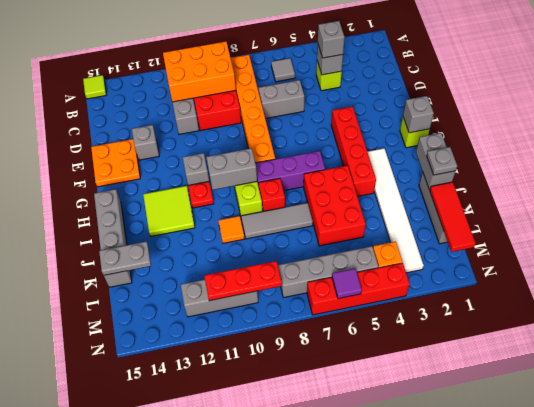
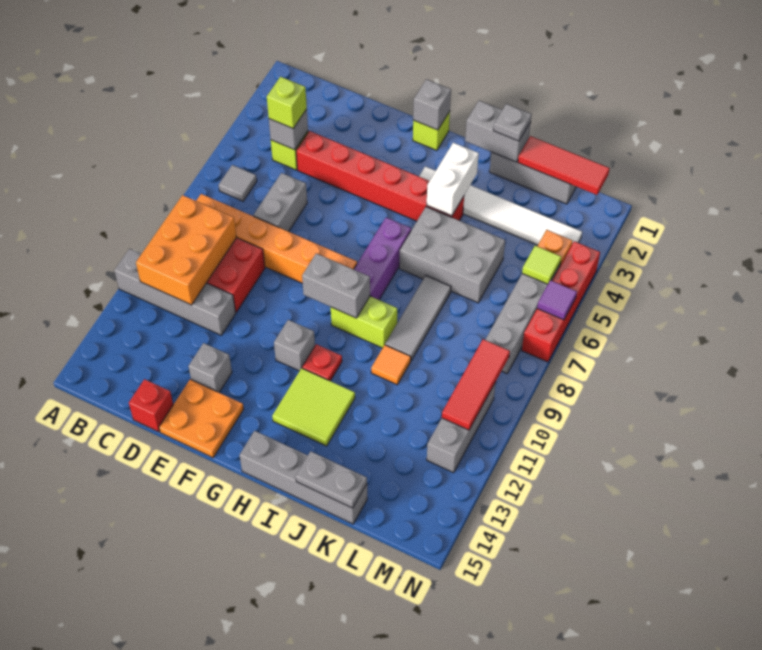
lime 1x1 tile [83,75,106,99] -> lime 1x1 tile moved to [522,246,561,284]
grey 1x1 brick [318,21,345,58] -> lime 1x1 brick [267,77,307,128]
red 1x4 brick [331,106,376,197] -> red 1x6 brick [296,131,464,221]
grey 1x2 brick [206,148,257,190] -> grey 1x2 brick turned to [302,253,370,318]
none -> white 1x2 brick [427,143,479,216]
red 2x3 brick [304,165,366,246] -> grey 2x3 brick [399,207,505,303]
red 1x1 brick [259,178,285,211] -> red 1x1 brick moved to [129,379,173,432]
grey 1x2 plate [99,241,151,275] -> grey 1x2 plate turned to [296,451,367,508]
red 1x3 plate [204,261,282,301] -> red 1x3 tile [442,339,510,430]

